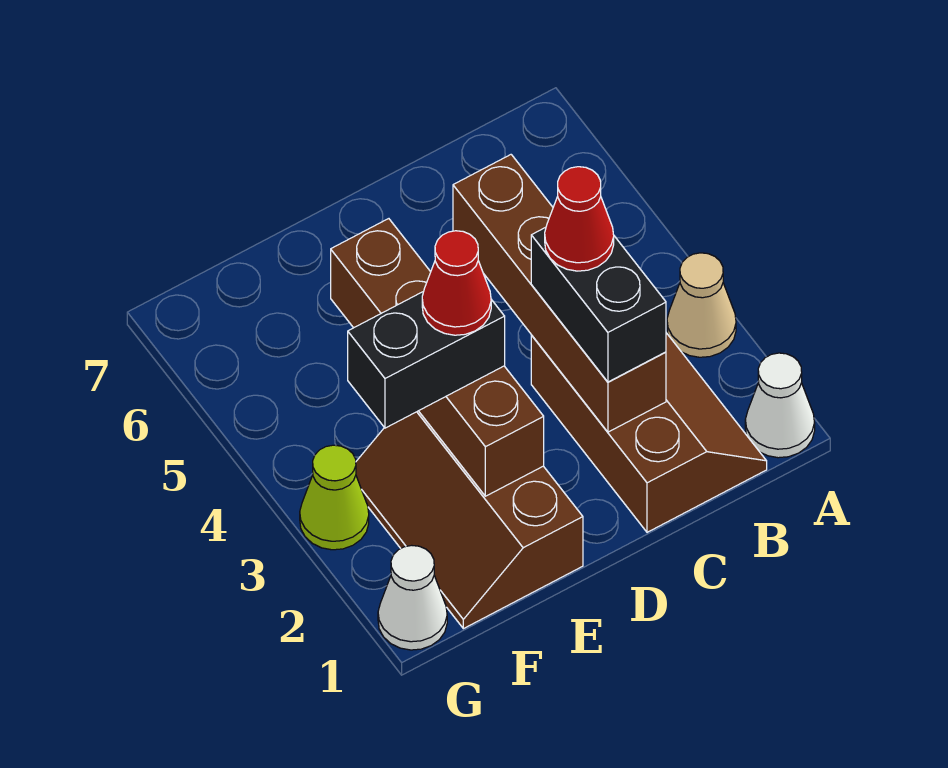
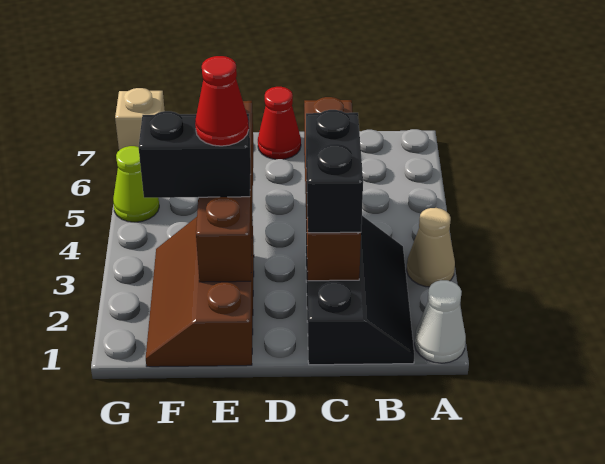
brown 2x3 slope [531,333,767,532] -> black 2x3 slope [306,216,414,365]
red 1x1 cone [545,167,614,271] -> red 1x1 cone moved to [258,87,301,159]
white 1x1 cone [378,545,447,650] -> none
lime 1x1 cone [300,445,369,550] -> lime 1x1 cone moved to [113,146,159,222]
none -> tan 1x1 brick [115,88,165,150]

